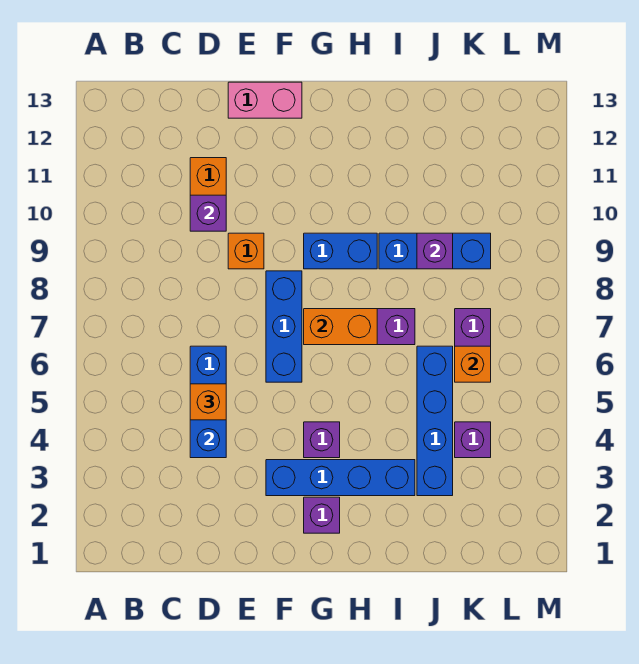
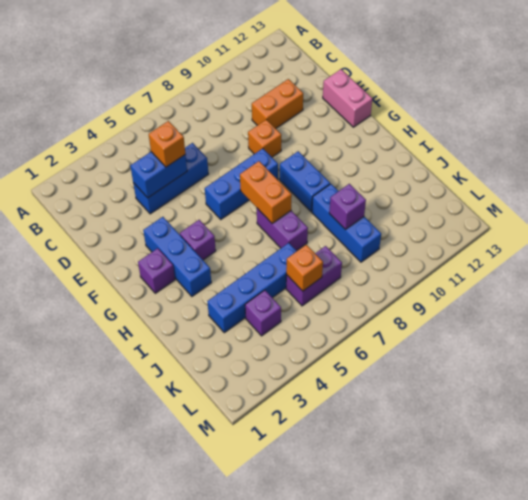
purple 1x1 brick [190,195,226,231] -> none
blue 1x4 brick [266,460,415,496] -> blue 1x3 brick [143,217,211,296]

